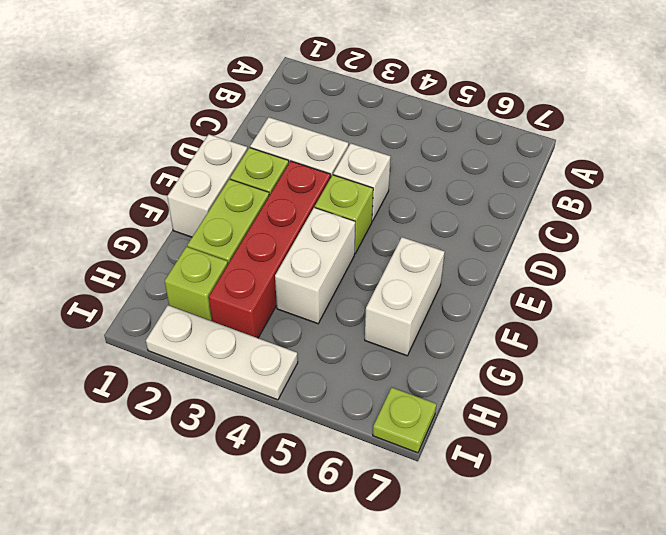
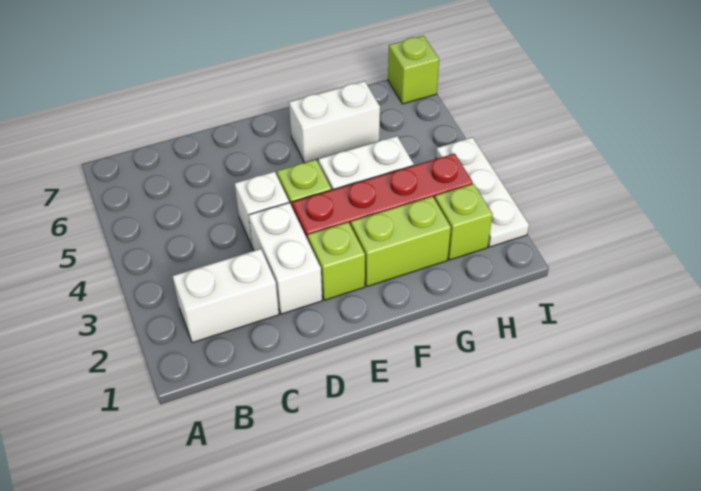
white 1x2 brick [167,135,247,237] -> white 1x2 brick moved to [173,249,279,343]
lime 1x1 plate [373,388,436,453] -> lime 1x1 brick [388,36,439,104]

